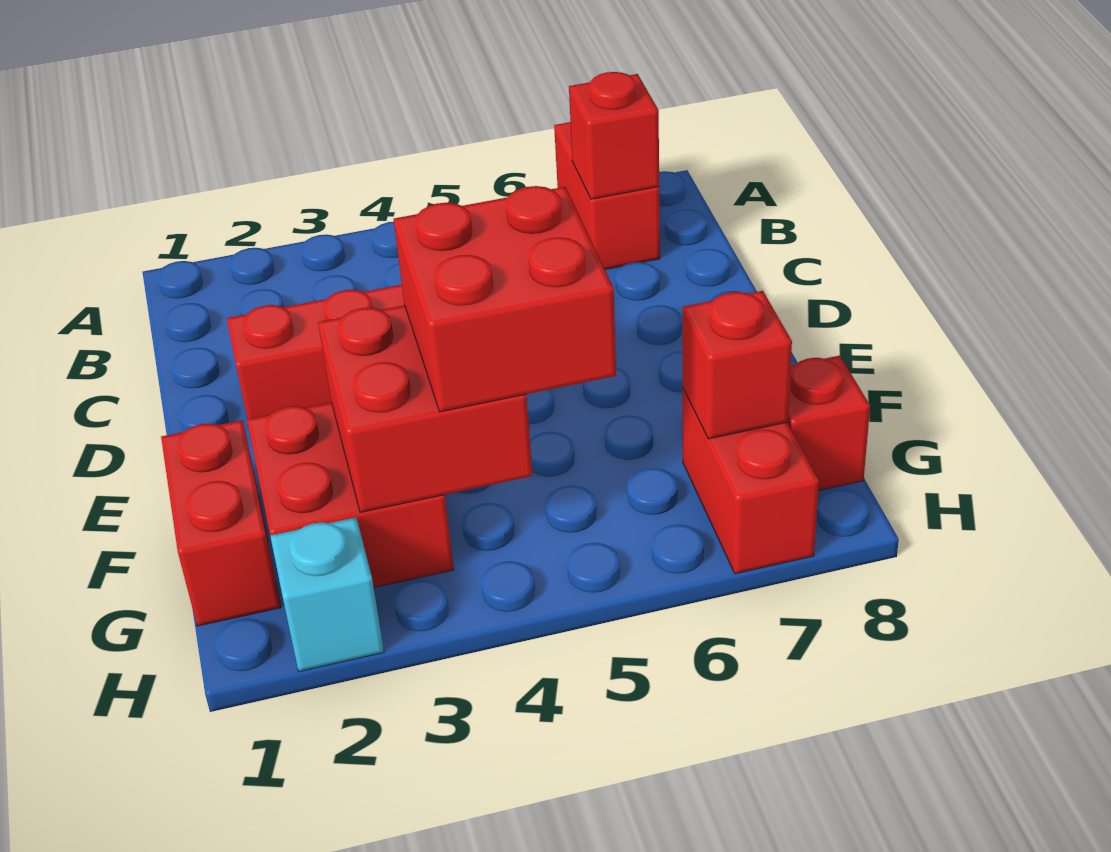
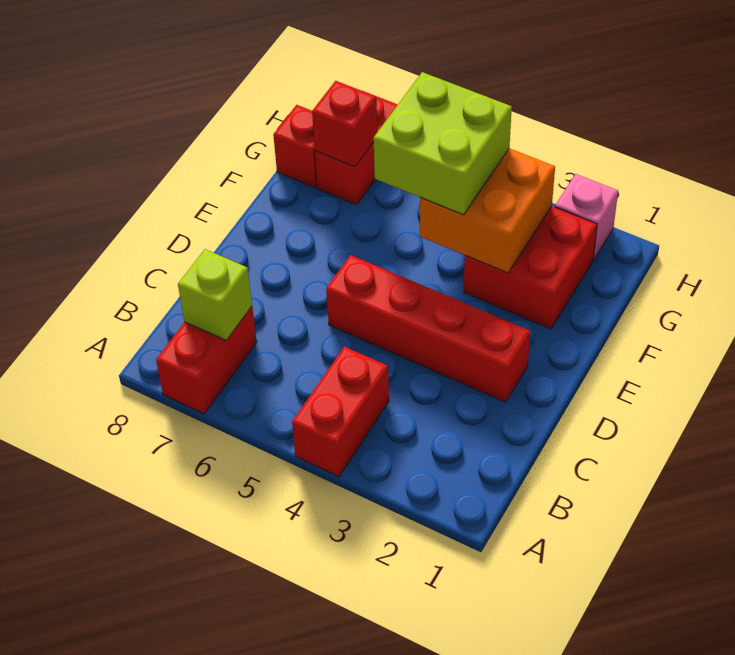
red 1x1 brick [569,72,659,199] -> lime 1x1 brick [178,249,252,340]
red 1x2 brick [161,420,281,626] -> red 1x2 brick moved to [292,347,389,477]
red 2x2 brick [318,305,533,512] -> orange 2x2 brick [420,148,555,273]
red 2x2 brick [394,186,616,412] -> lime 2x2 brick [373,72,512,215]
cyan 1x1 brick [270,517,384,671] -> pink 1x1 brick [555,174,618,260]

